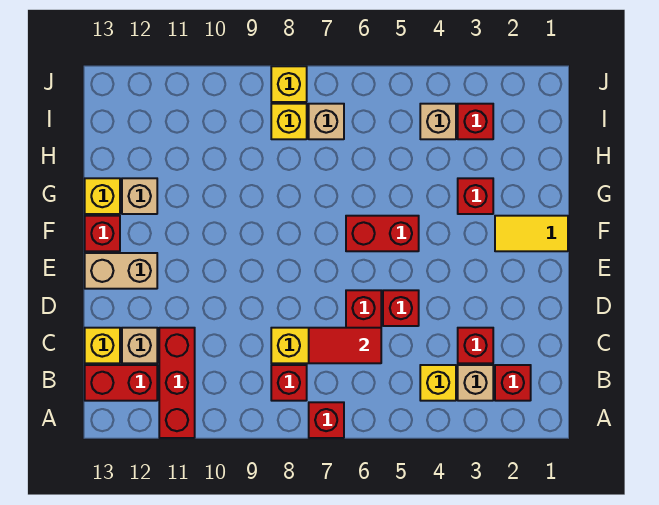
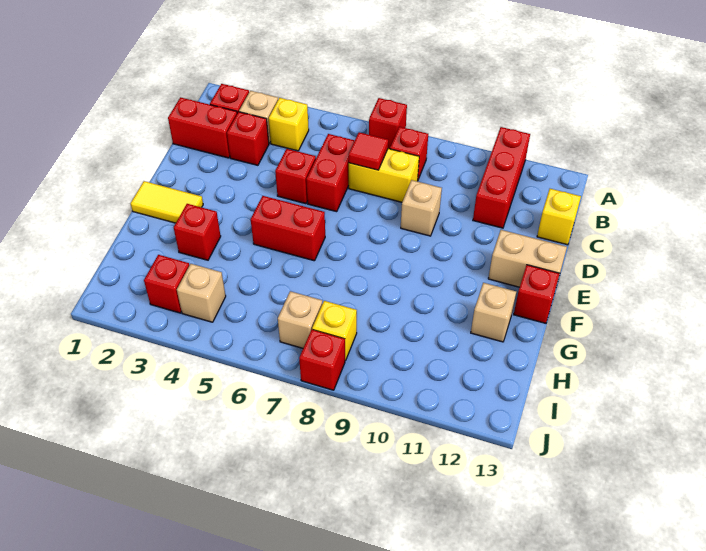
red 1x2 brick [85,365,157,401] -> red 1x2 brick moved to [168,97,237,158]
red 1x2 tile [309,328,381,363] -> red 1x1 tile [349,132,388,170]
tan 1x1 brick [122,328,157,363] -> tan 1x1 brick moved to [401,180,442,236]
yellow 1x1 brick [85,178,120,214] -> none
yellow 1x1 brick [271,66,307,102] -> red 1x1 brick [299,330,345,390]

